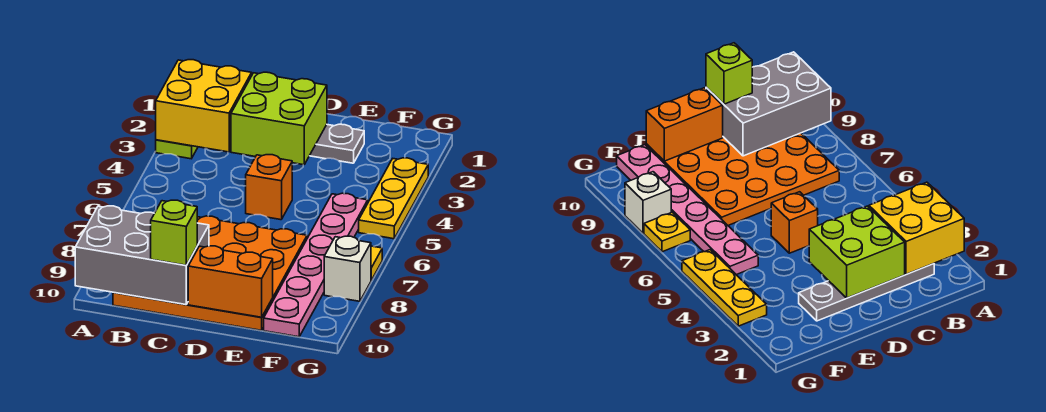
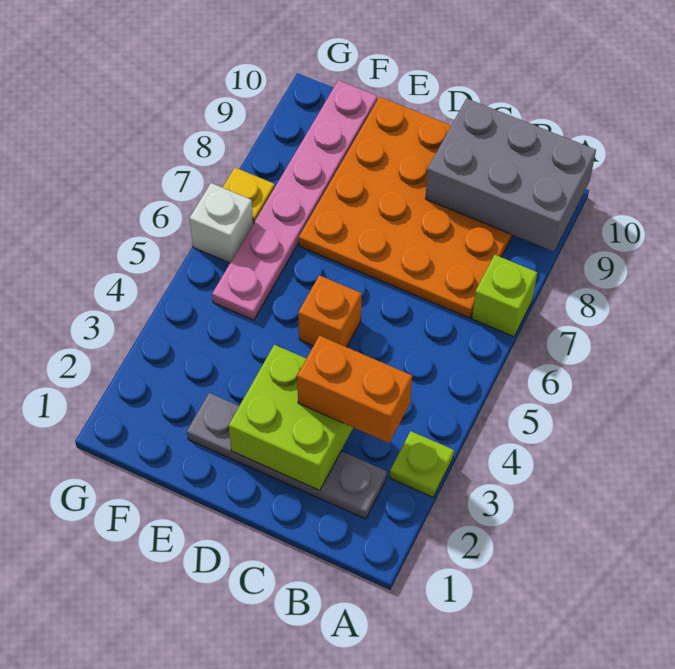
yellow 2x2 brick [156,60,252,152] -> none
lime 1x1 brick [151,200,197,265] -> lime 1x1 brick moved to [472,255,537,337]
orange 1x2 brick [188,246,273,317] -> orange 1x2 brick moved to [297,336,412,443]
yellow 1x3 plate [359,158,428,239] -> none
white 1x1 brick [324,236,371,301] -> white 1x1 brick moved to [190,183,253,263]

